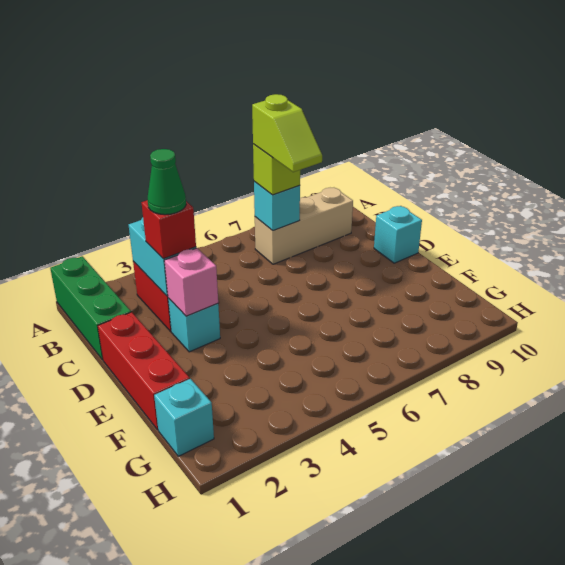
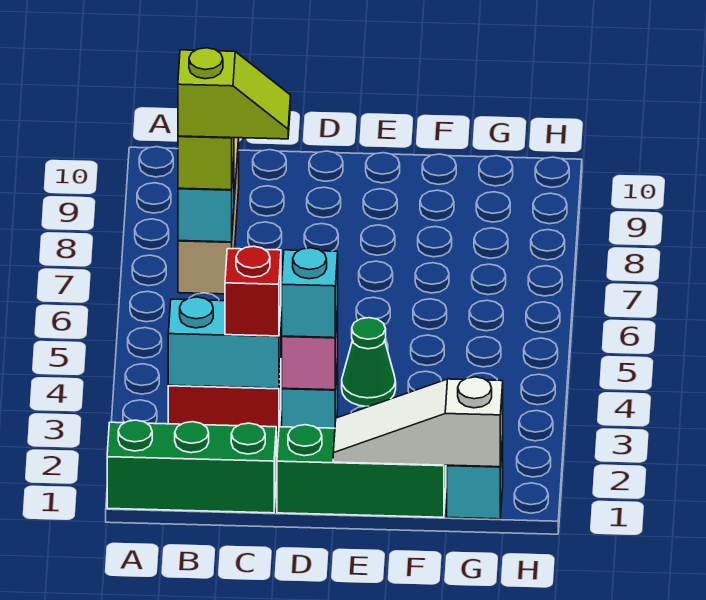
green 1x1 cone [148,149,186,215] -> green 1x1 cone moved to [342,318,396,406]
red 1x3 brick [98,312,190,430] -> green 1x3 brick [277,425,446,517]
cyan 1x1 brick [374,206,422,263] -> cyan 1x1 brick moved to [282,248,338,338]
none -> white 1x3 slope [333,377,503,467]

